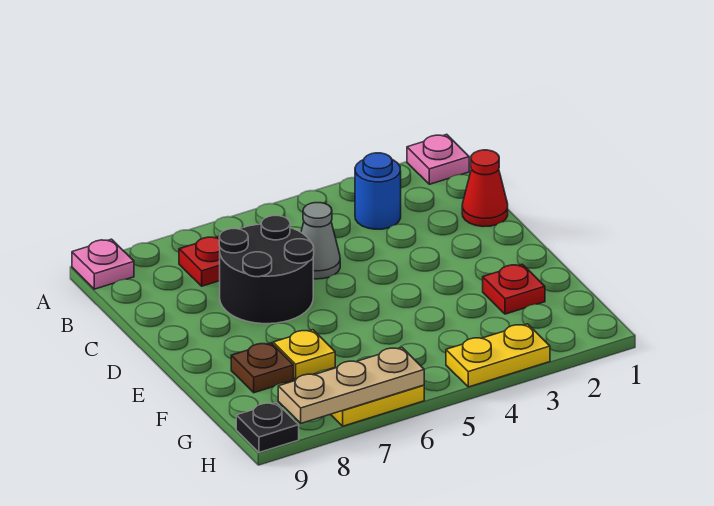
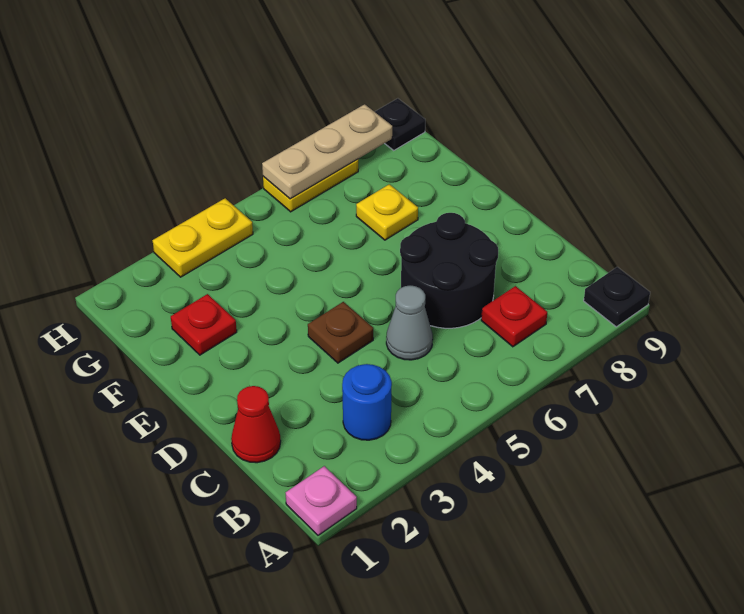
pink 1x1 plate [72,239,134,289] -> black 1x1 plate [584,267,650,327]
brown 1x1 plate [231,343,294,393] -> brown 1x1 plate moved to [308,302,373,363]

